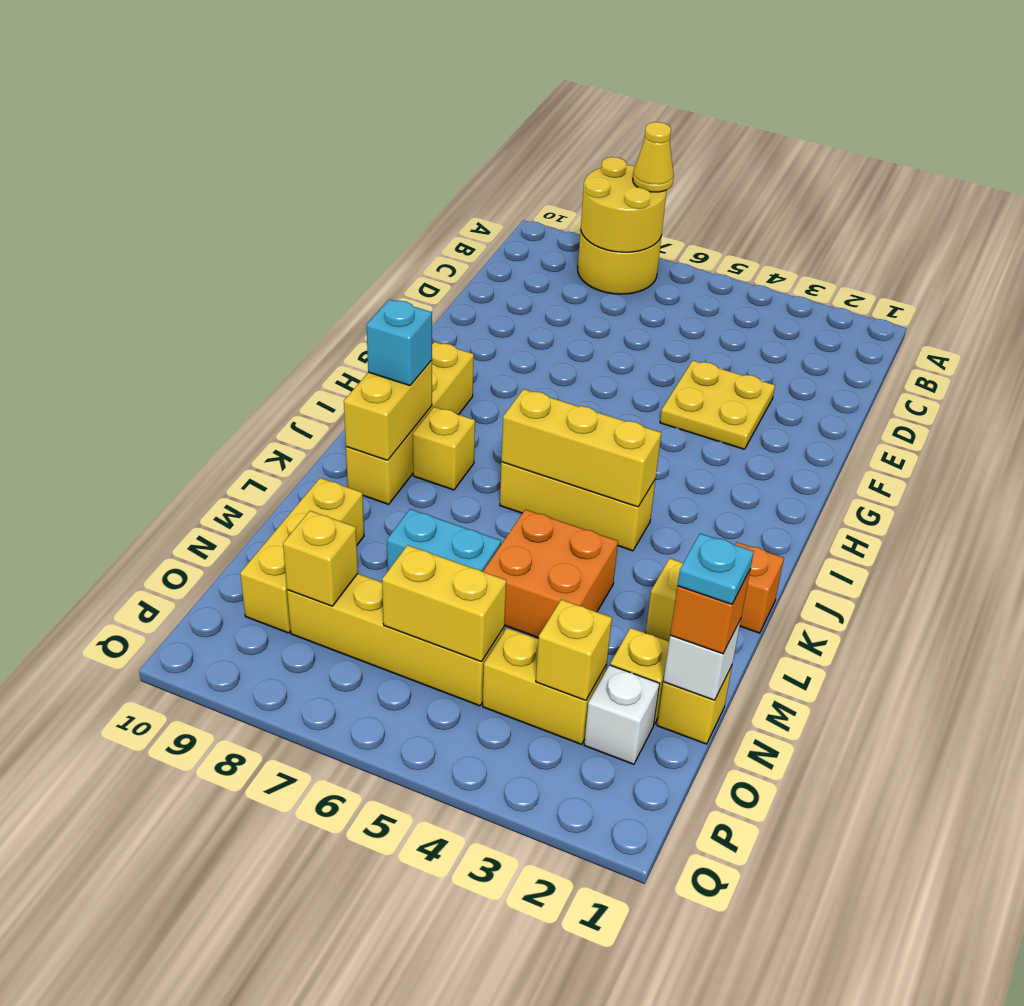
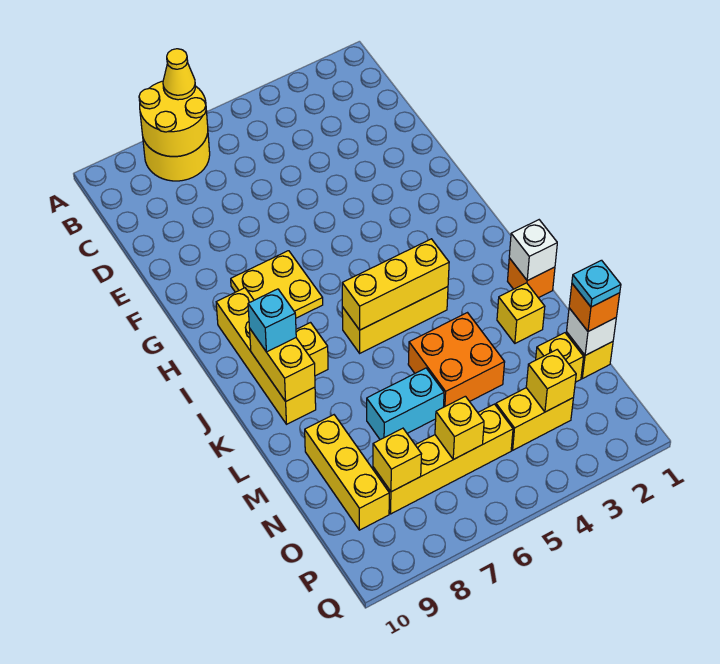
yellow 2x2 plate [660,361,775,449] -> yellow 2x2 plate moved to [231,251,323,318]
white 1x1 brick [584,665,660,764] -> white 1x1 brick moved to [509,220,557,281]
yellow 1x2 brick [382,545,506,662] -> yellow 1x1 brick [435,396,484,460]

